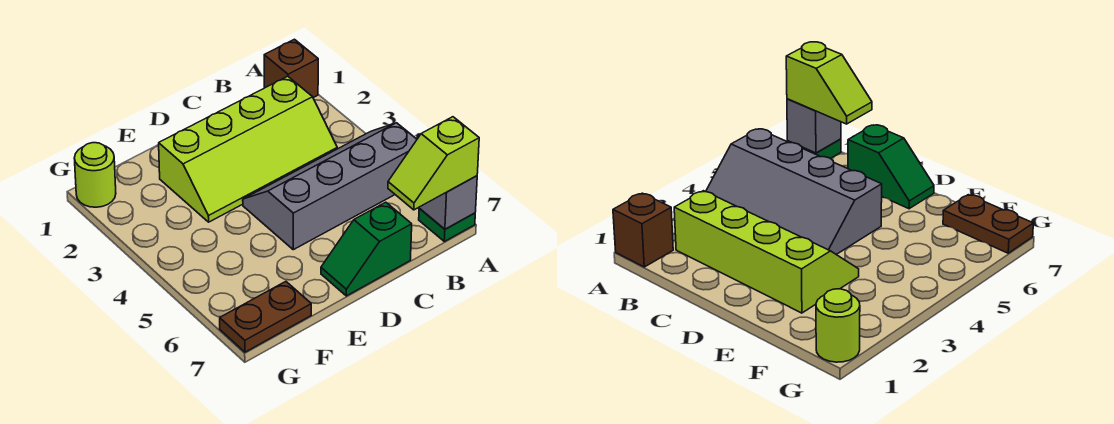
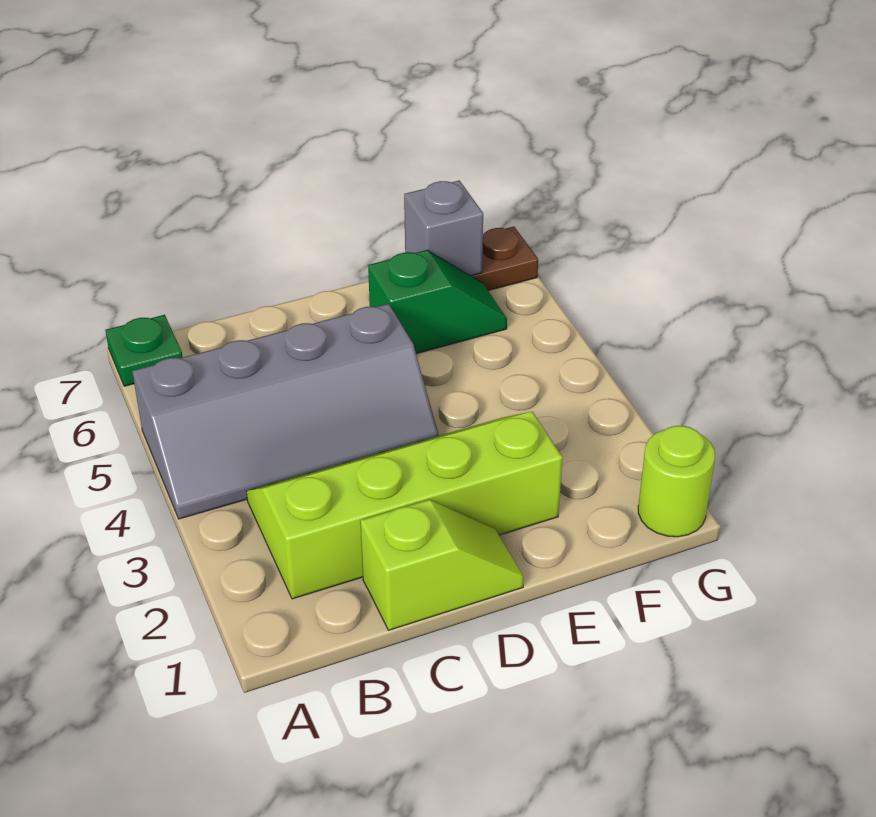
brown 1x1 brick [264,39,318,98] -> none
grey 1x1 brick [419,176,477,229] -> grey 1x1 brick moved to [404,180,483,276]
lime 1x2 slope [388,117,479,210] -> lime 1x2 slope moved to [360,500,524,630]
green 1x2 slope [321,202,412,296] -> green 1x2 slope moved to [368,250,507,354]

